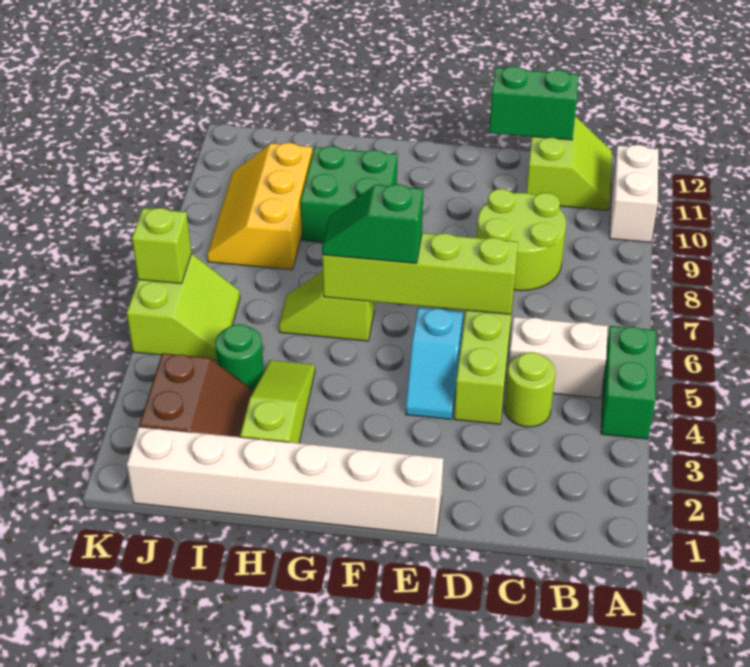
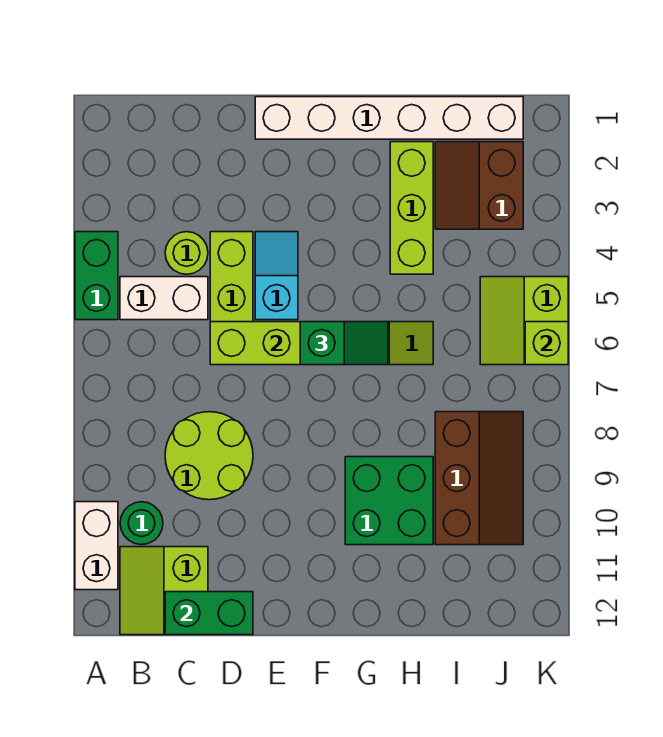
lime 1x3 slope [240,360,315,443] -> lime 1x3 brick [390,142,433,274]
green 1x1 round brick [215,324,264,391] -> green 1x1 round brick moved to [120,502,163,545]
yellow 2x3 slope [207,143,313,270] -> brown 2x3 slope [435,412,523,545]

